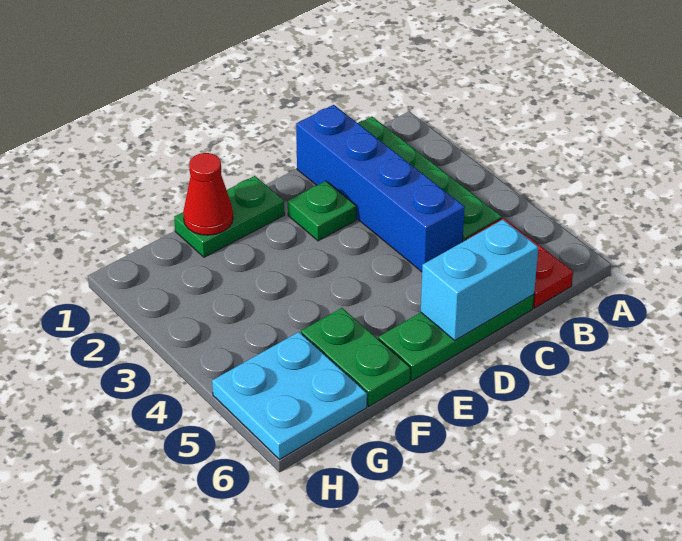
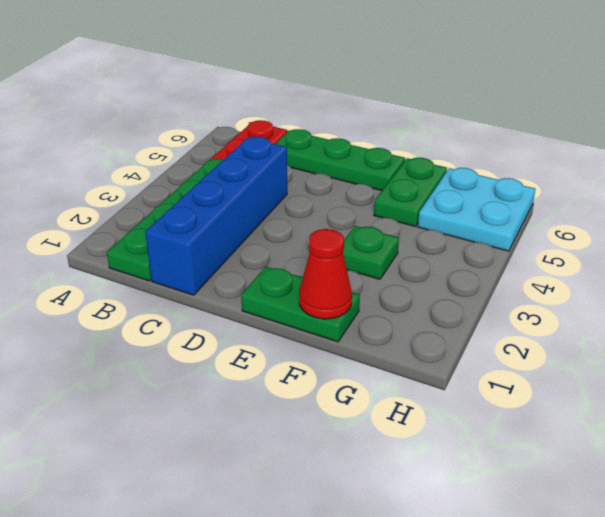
cyan 1x2 brick [421,220,538,340] -> none
green 1x1 plate [288,181,356,241] -> green 1x1 plate moved to [343,226,399,279]

